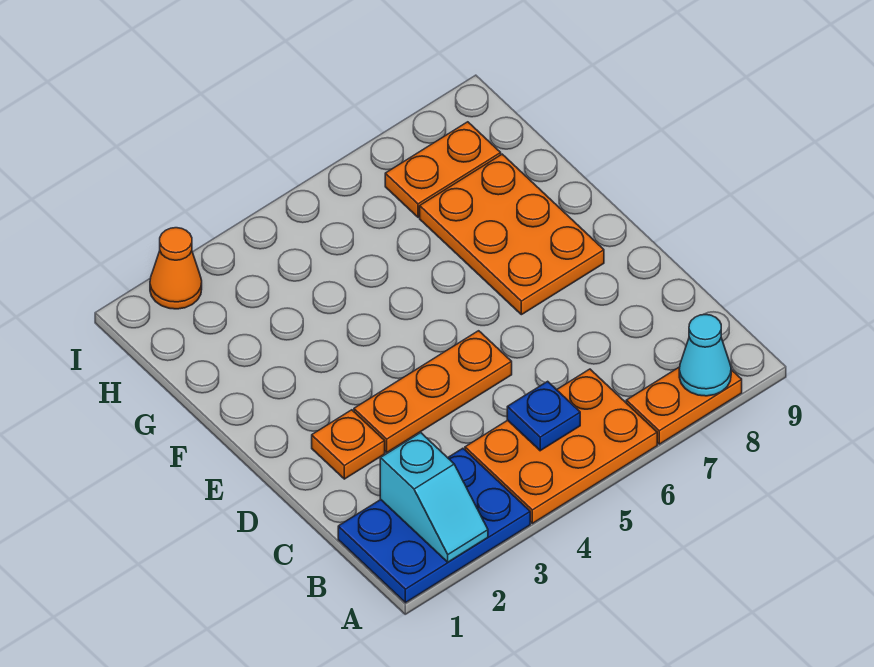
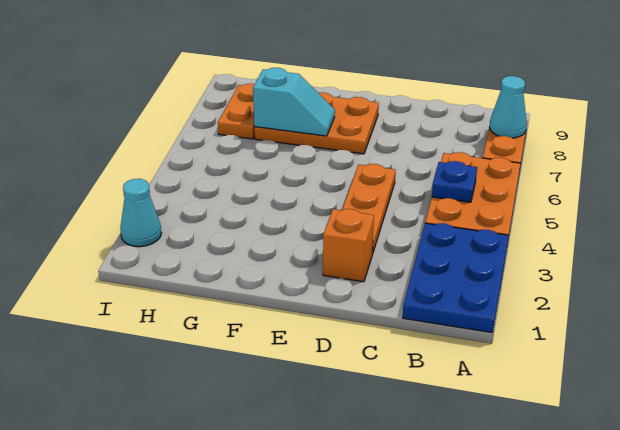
cyan 1x2 slope [380,433,488,562] -> cyan 1x2 slope moved to [253,68,335,136]
orange 1x1 plate [312,410,385,479] -> orange 1x1 brick [323,209,374,282]
orange 1x1 cone [150,228,202,309] -> cyan 1x1 cone [120,179,161,247]

